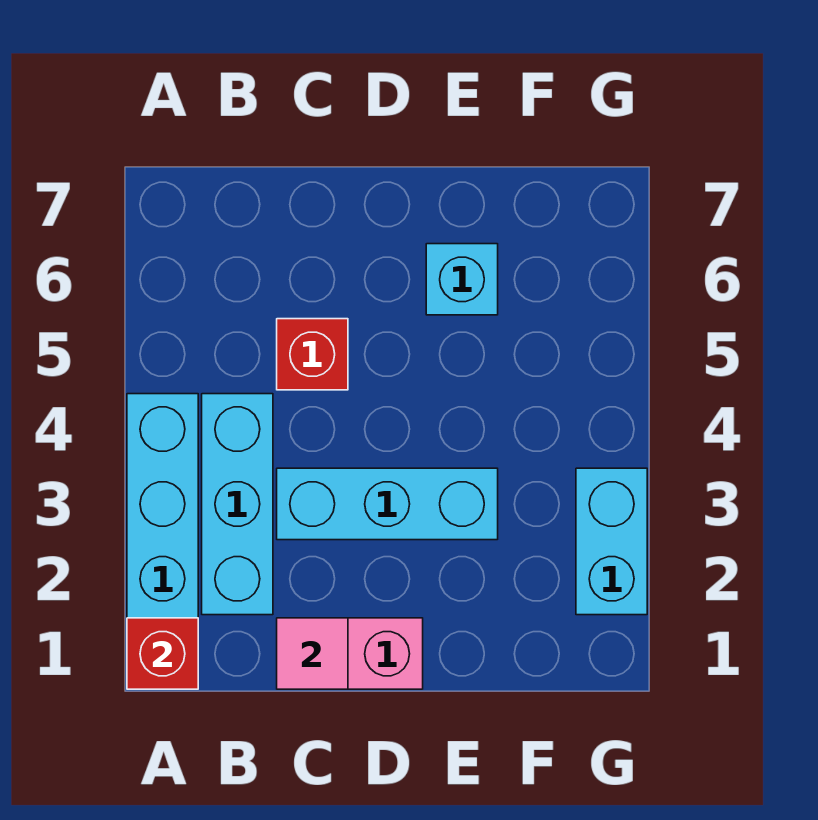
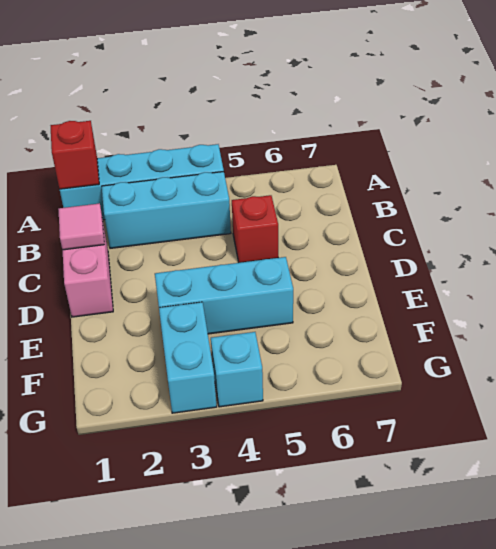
cyan 1x3 brick [277,468,498,540] -> cyan 1x3 brick turned to [155,257,293,334]
cyan 1x1 brick [426,244,498,315] -> cyan 1x1 brick moved to [211,332,263,407]
cyan 1x2 brick [576,468,647,615] -> cyan 1x2 brick turned to [159,302,217,413]

